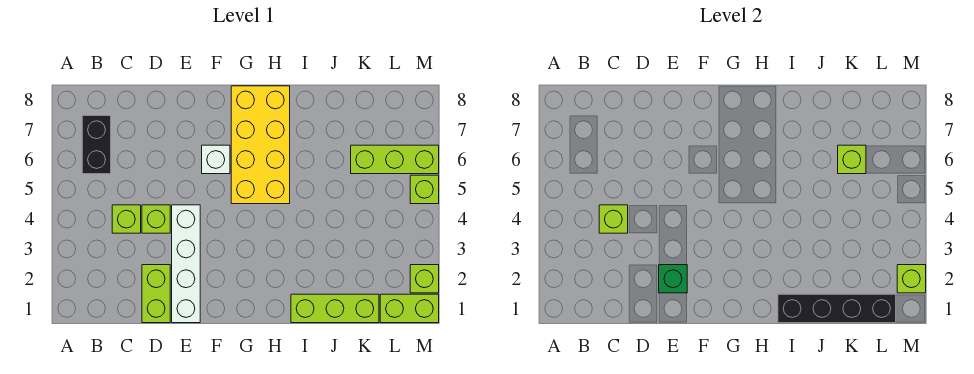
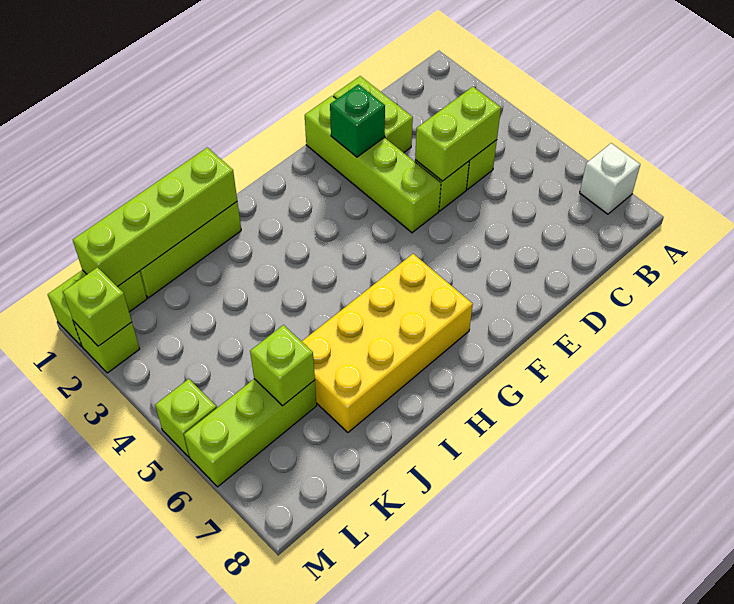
black 1x2 brick [82,116,111,174] -> none
lime 1x1 brick [599,205,628,233] -> lime 1x2 brick [415,87,501,181]
white 1x4 brick [172,205,200,323] -> lime 1x4 brick [305,96,441,233]
white 1x1 brick [202,145,230,174] -> white 1x1 brick moved to [580,143,640,214]
yellow 2x4 brick [231,86,290,204] -> yellow 2x4 brick turned to [302,254,473,432]
black 1x4 brick [778,294,896,323] -> lime 1x4 brick [73,148,237,287]

